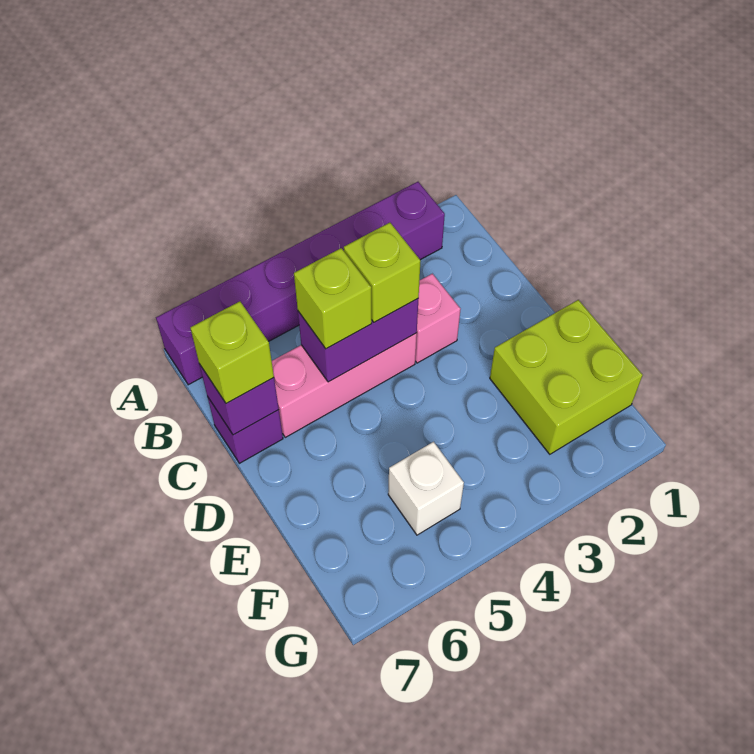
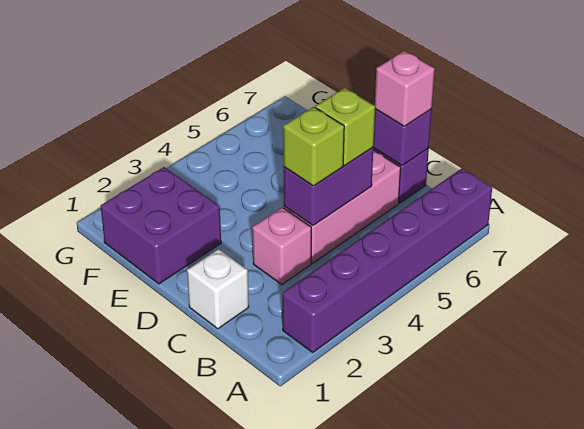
lime 1x1 brick [190,301,274,404] -> pink 1x1 brick [375,51,435,126]
lime 2x2 brick [490,300,643,454] -> purple 2x2 brick [101,167,221,284]
white 1x1 brick [388,442,464,535] -> white 1x1 brick moved to [187,249,249,329]

